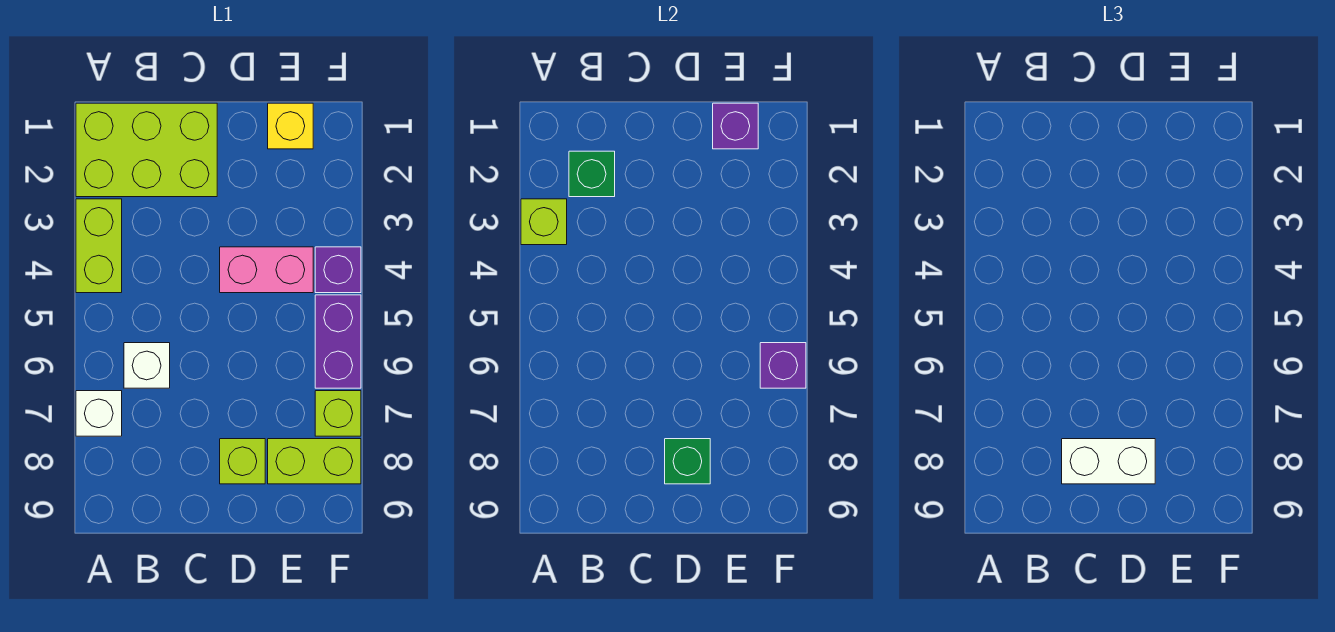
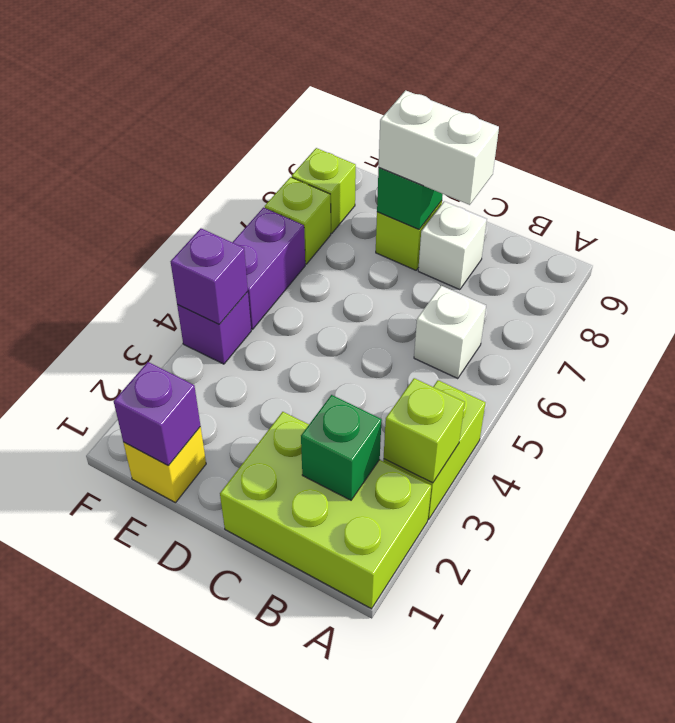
white 1x1 brick [76,391,122,436] -> white 1x1 brick moved to [418,201,487,290]
pink 1x2 brick [220,247,313,293] -> none
lime 1x2 brick [268,439,361,484] -> lime 1x1 brick [292,148,356,233]
purple 1x1 brick [760,343,806,388] -> purple 1x1 brick moved to [171,229,248,324]

